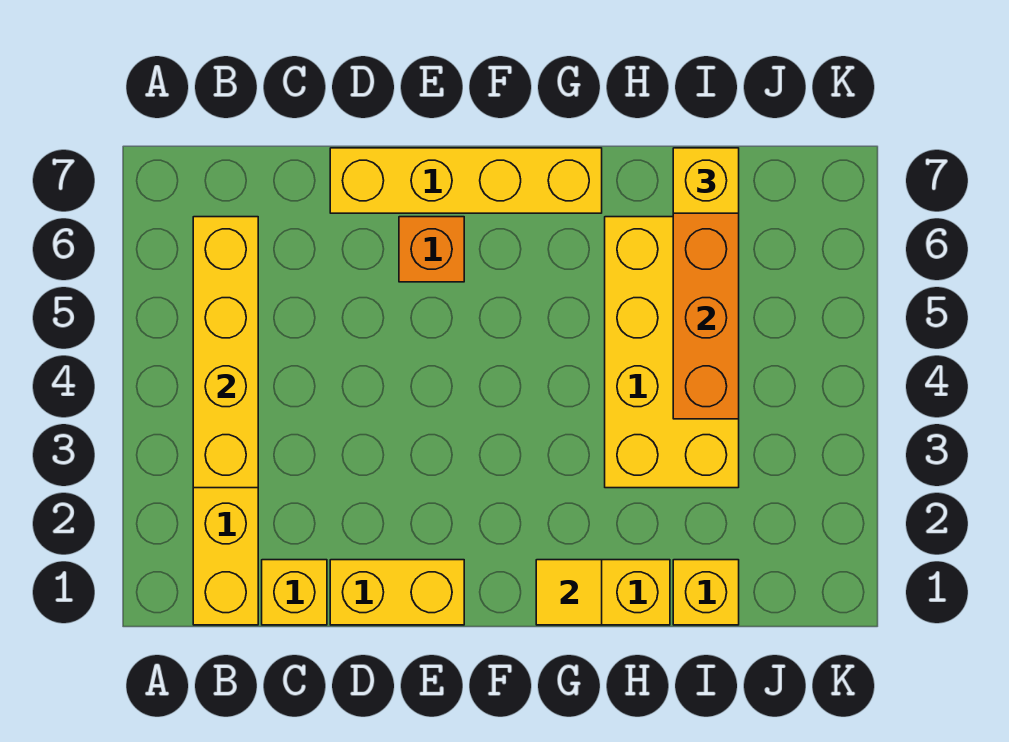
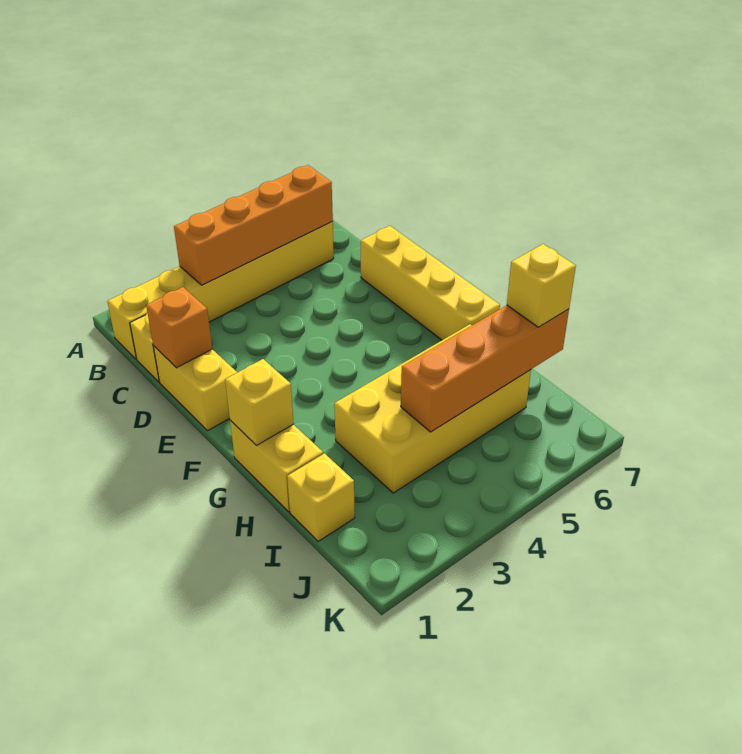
yellow 1x4 brick [193,217,258,488] -> orange 1x4 brick [174,165,333,285]
orange 1x1 brick [399,217,464,282] -> orange 1x1 brick moved to [146,287,212,368]
yellow 1x1 tile [536,560,602,625] -> yellow 1x1 brick [225,359,294,445]

